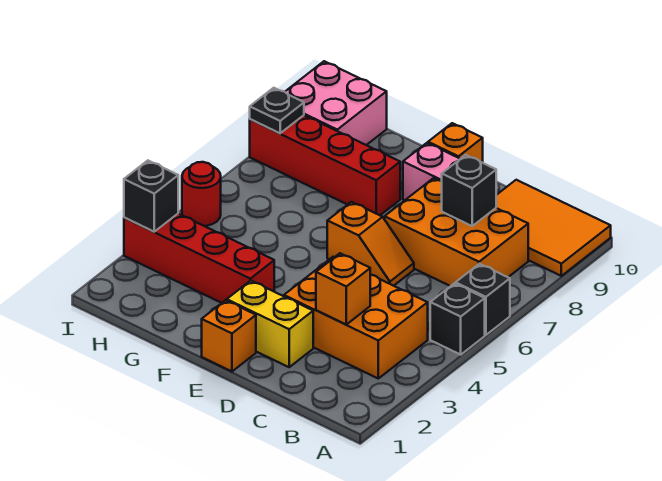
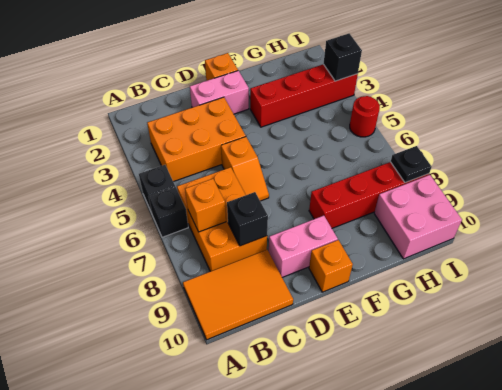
orange 2x3 brick [385,178,528,286] -> orange 2x3 brick turned to [177,167,267,271]
orange 1x1 brick [316,253,370,324] -> orange 1x1 brick moved to [185,179,226,232]
yellow 1x2 brick [227,281,313,367] -> pink 1x2 brick [190,71,249,114]
orange 1x2 slope [327,202,414,286] -> orange 1x2 slope turned to [221,137,269,201]

